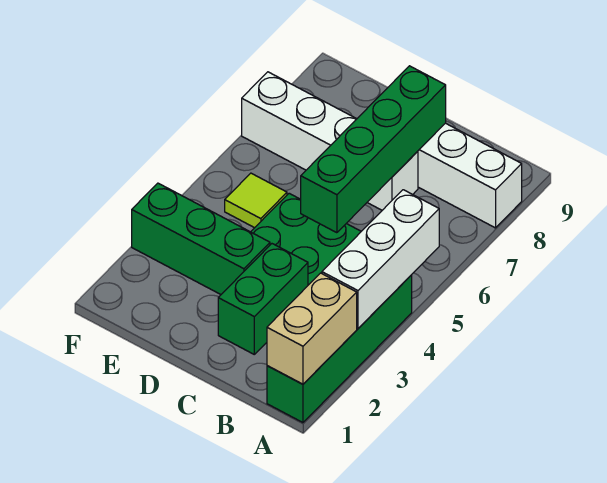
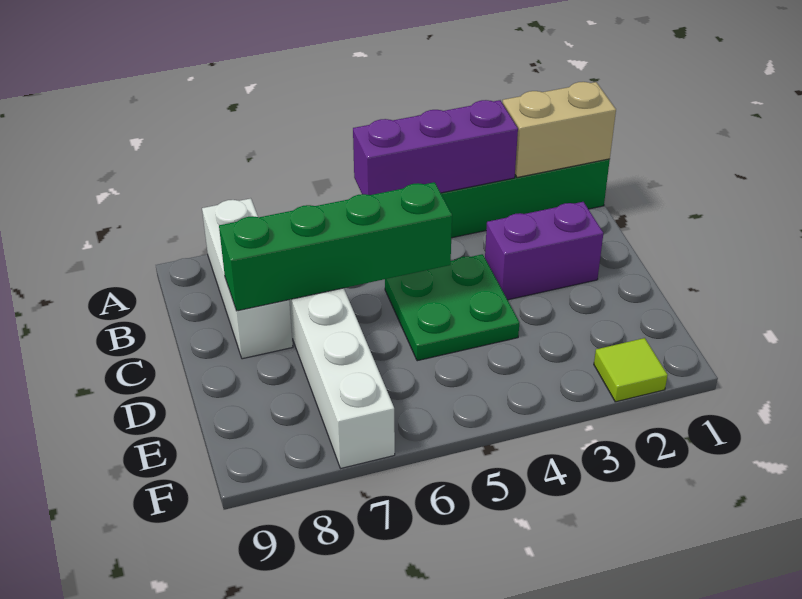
white 1x3 brick [322,190,439,328] -> purple 1x3 brick [353,100,518,195]
green 1x2 brick [218,244,308,354] -> purple 1x2 brick [485,202,603,300]
green 1x3 brick [132,183,270,294] -> none
lime 1x1 tile [225,173,287,228] -> lime 1x1 tile moved to [594,338,668,402]

